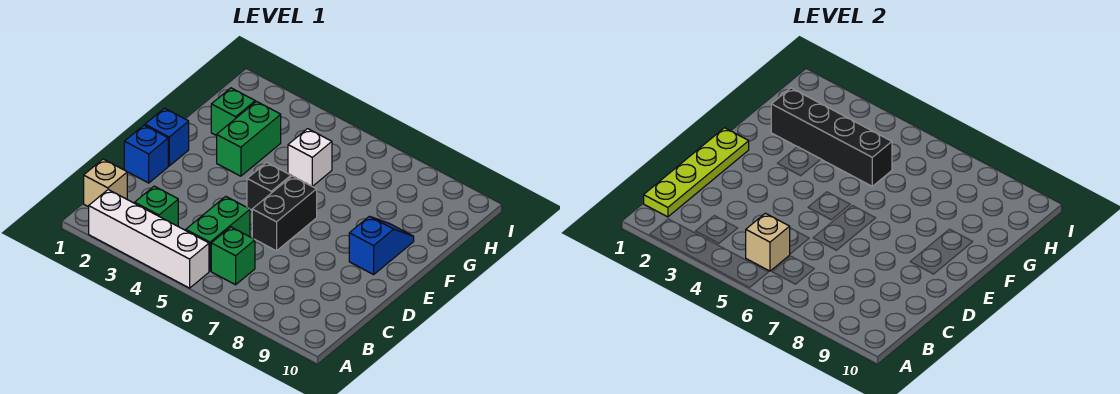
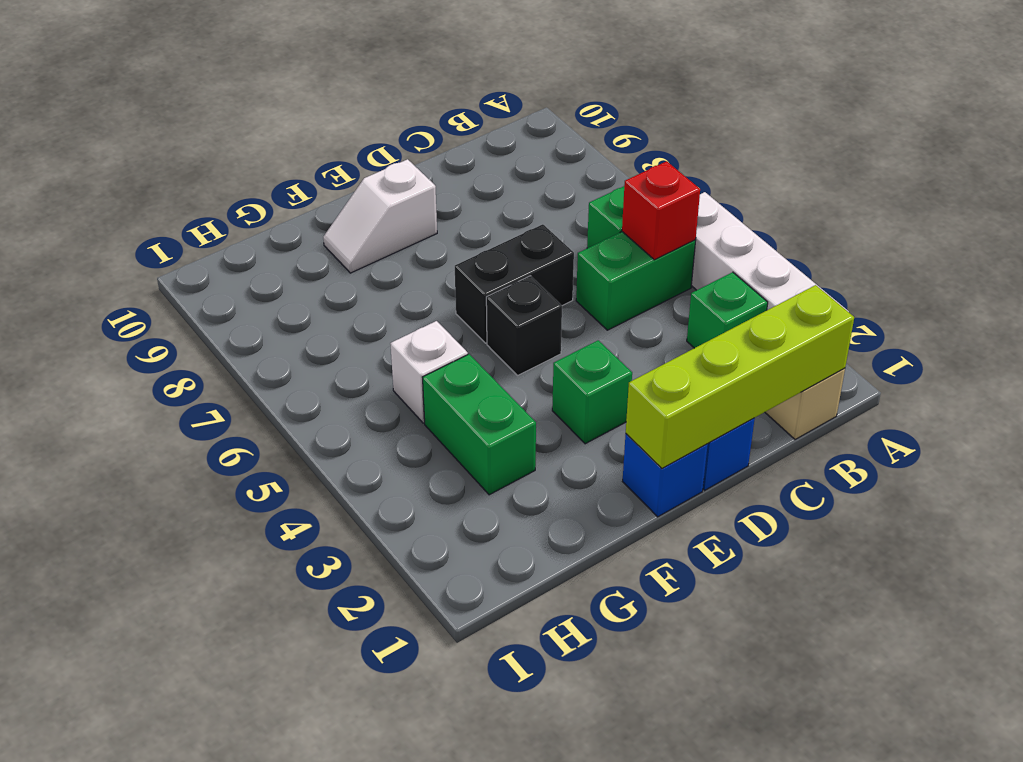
lime 1x4 plate [644,128,749,217] -> lime 1x4 brick [626,285,854,469]
tan 1x1 brick [746,213,790,271] -> red 1x1 brick [622,161,700,260]
blue 1x2 slope [349,216,414,275] -> white 1x2 slope [323,159,437,273]
green 1x2 brick [217,102,281,176] -> green 1x2 brick turned to [423,354,536,495]
green 1x1 brick [211,88,255,136] -> green 1x1 brick moved to [552,340,632,444]
black 1x4 brick [771,88,892,186] -> none

